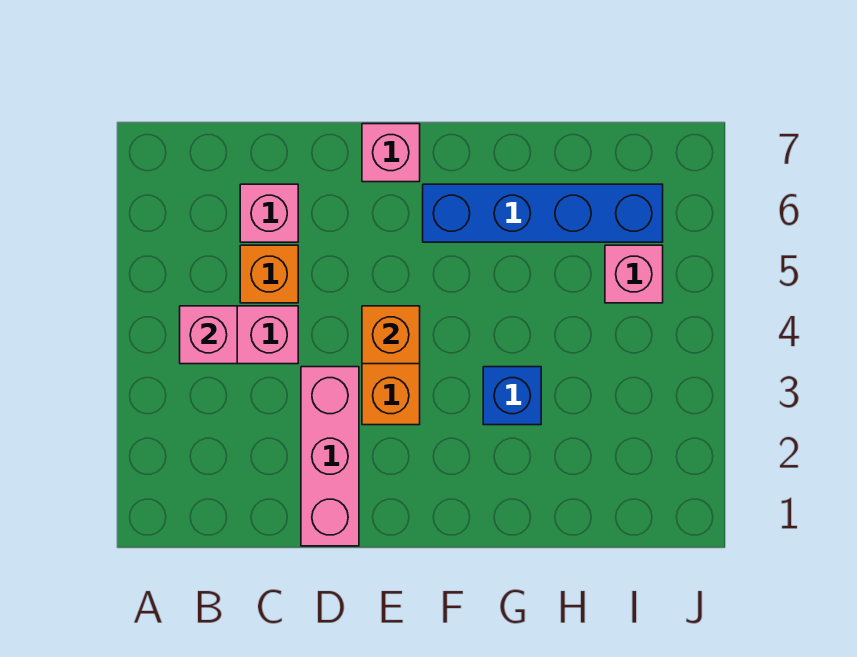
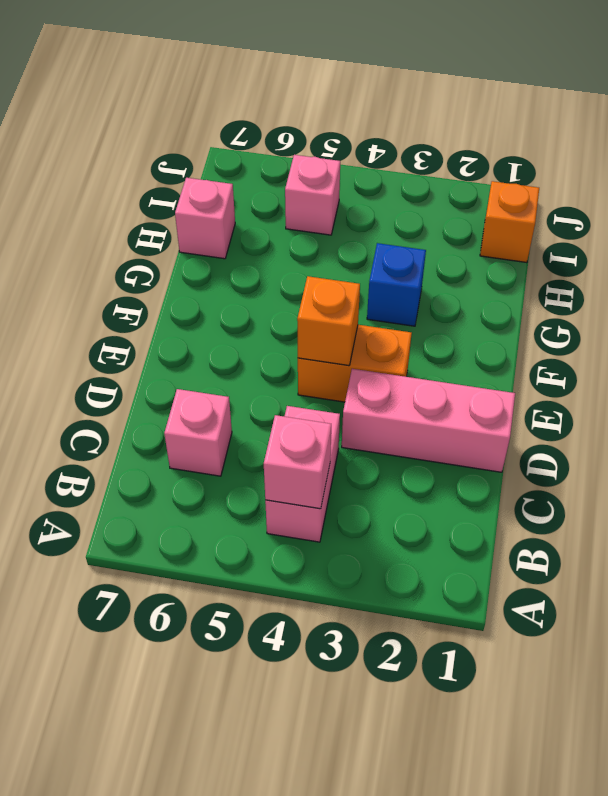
orange 1x1 brick [240,245,298,303] -> orange 1x1 brick moved to [480,181,539,263]
pink 1x1 brick [362,124,420,182] -> pink 1x1 brick moved to [175,178,235,259]
blue 1x4 brick [423,184,663,242] -> none

